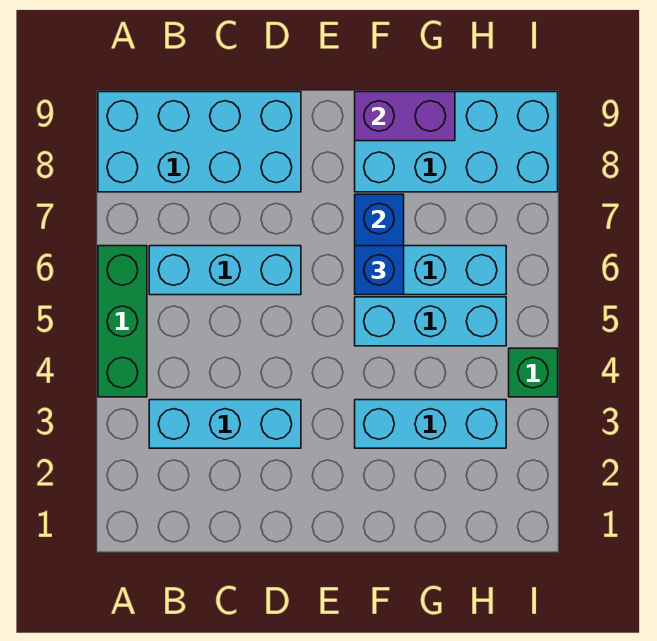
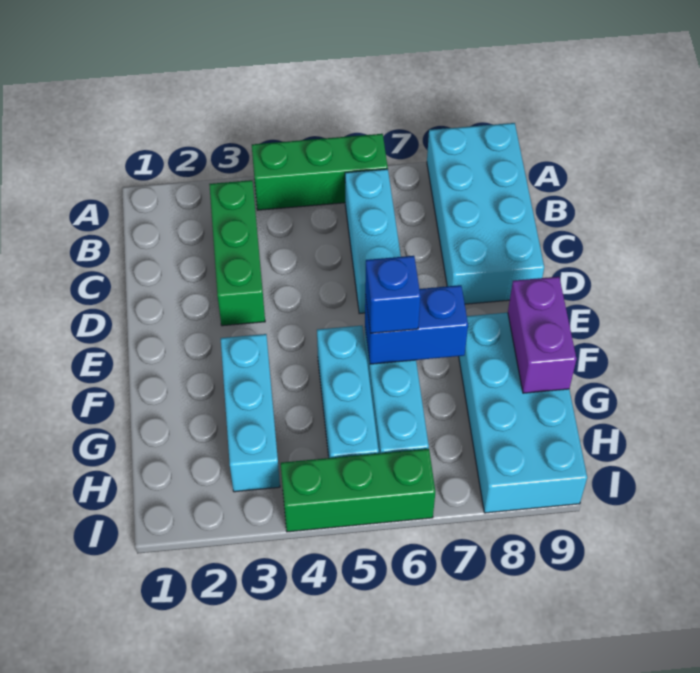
cyan 1x3 brick [149,400,301,448] -> green 1x3 brick [209,180,265,326]
green 1x1 brick [509,348,558,397] -> green 1x3 brick [281,449,435,532]

